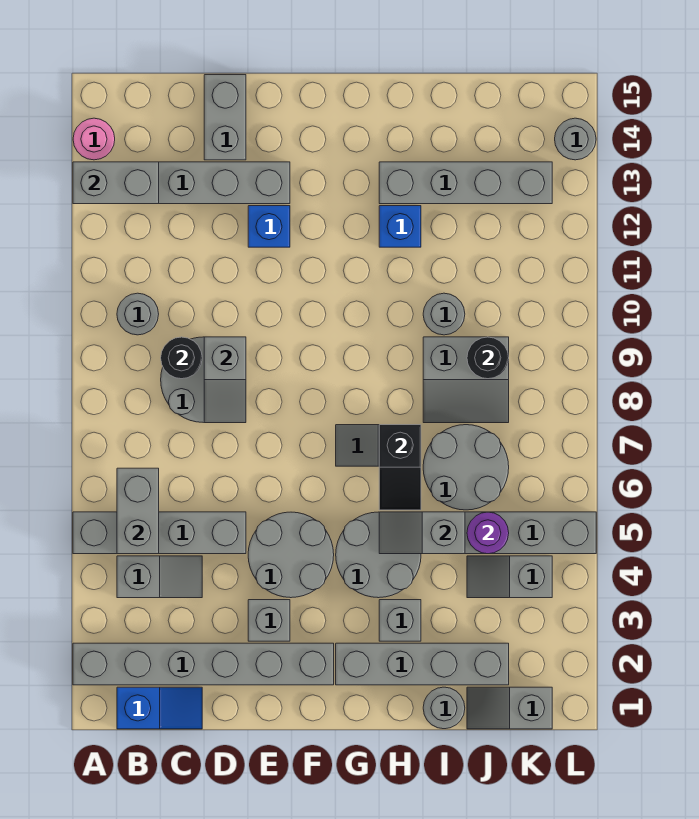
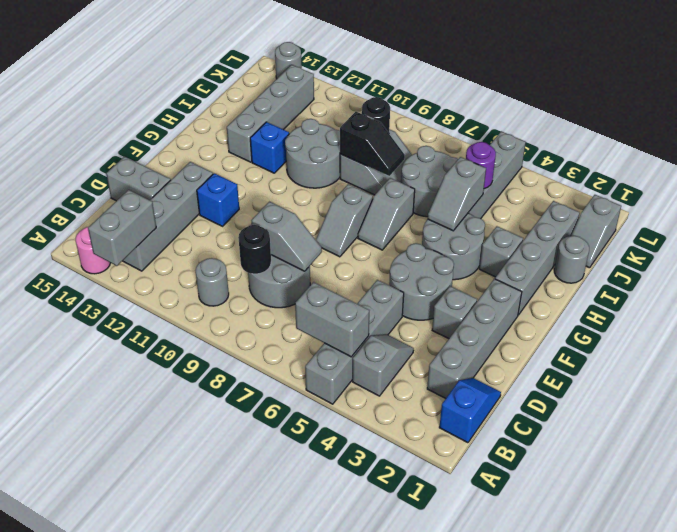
grey 1x6 brick [73,643,334,685] -> grey 1x4 brick [427,279,522,398]
black 1x2 slope [379,425,421,510] -> black 1x2 slope moved to [340,112,405,176]
grey 1x1 round brick [423,293,465,335] -> grey 2x2 round brick [285,119,340,188]
grey 1x2 slope [467,556,552,598] -> grey 1x2 slope moved to [316,184,373,257]

